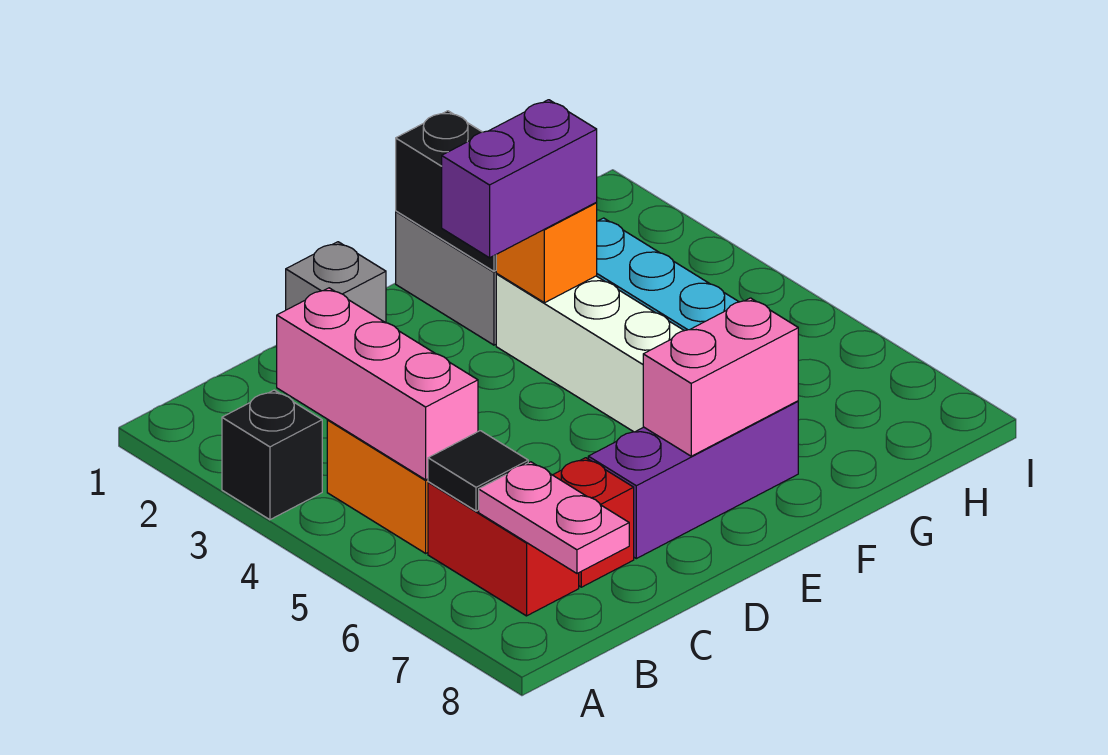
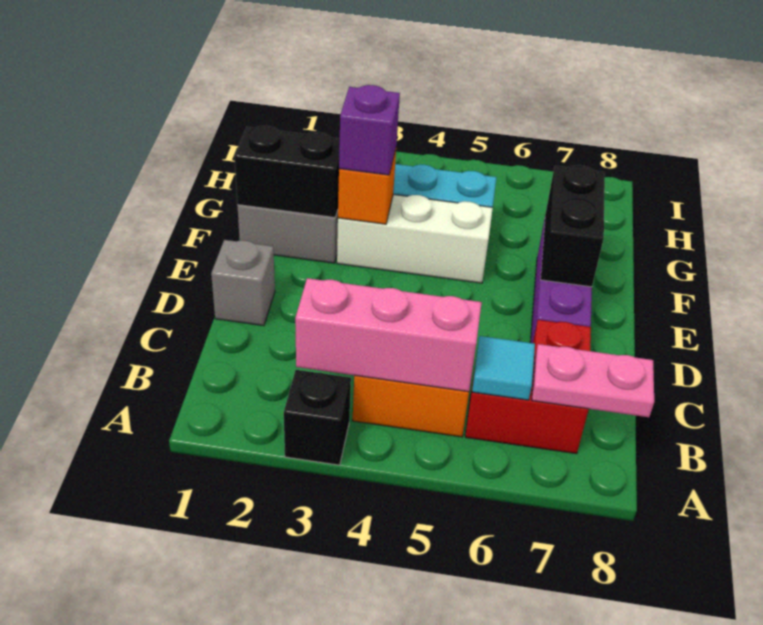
black 1x1 tile [428,431,528,511] -> cyan 1x1 tile [472,336,535,400]
purple 1x2 brick [442,100,597,258] -> purple 1x1 brick [339,85,400,175]
pink 1x2 brick [643,298,798,456] -> black 1x2 brick [541,165,605,287]

